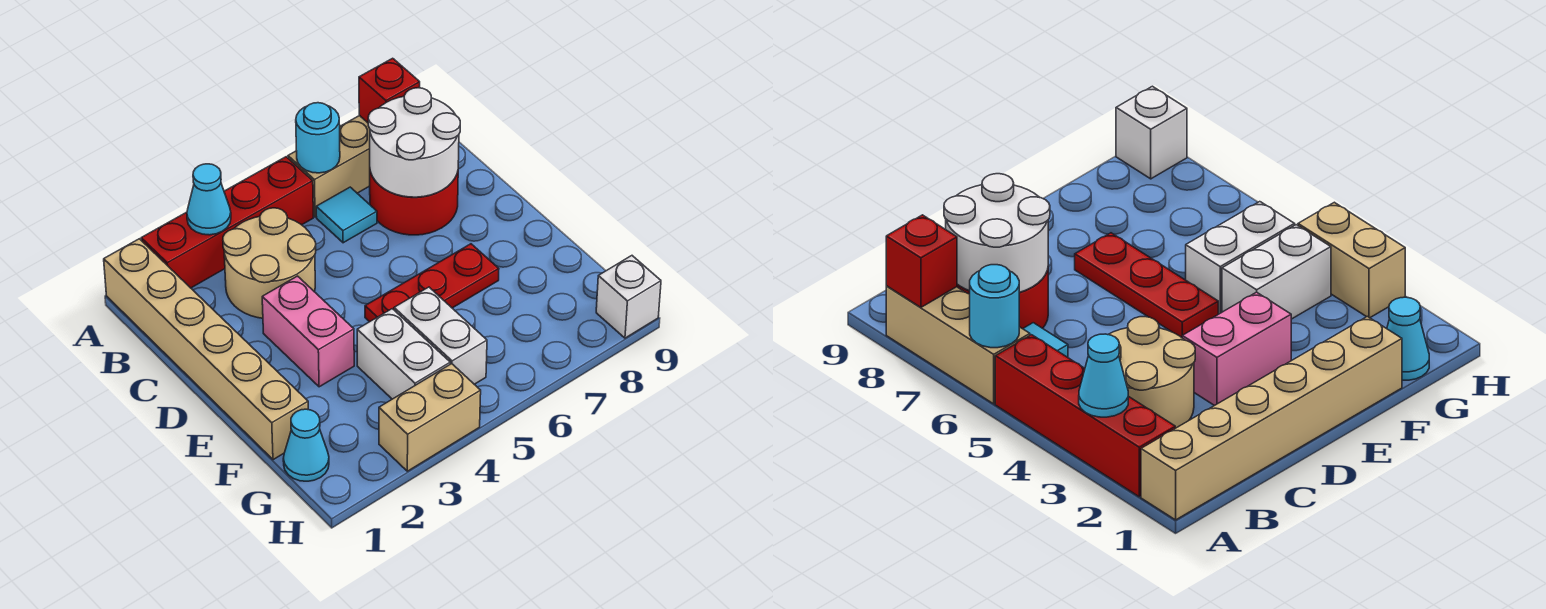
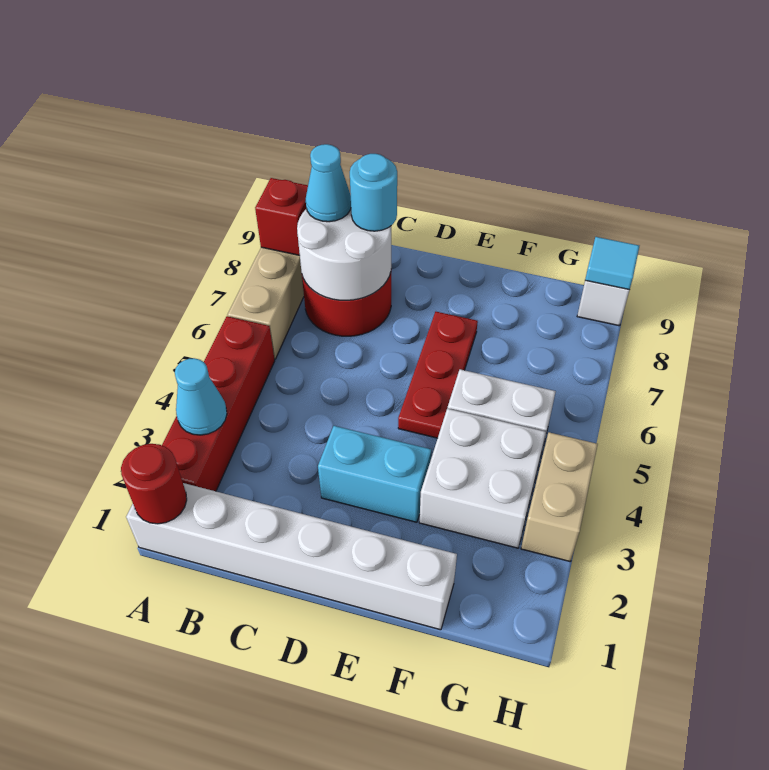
tan 1x6 brick [104,239,308,460] -> white 1x6 brick [126,483,457,630]
none -> red 1x1 round brick [121,444,187,524]
cyan 1x1 round brick [296,103,340,173] -> cyan 1x1 round brick moved to [350,154,397,231]
tan 2x2 round brick [223,208,316,318] -> none
cyan 1x1 tile [316,187,377,243] -> cyan 1x1 tile moved to [585,237,639,290]
pink 1x2 brick [262,276,354,387] -> cyan 1x2 brick [318,426,431,522]
white 1x2 brick [357,309,450,399] -> white 2x2 brick [419,408,546,548]
cyan 1x1 cone [283,409,329,481] -> cyan 1x1 cone moved to [306,144,351,222]

